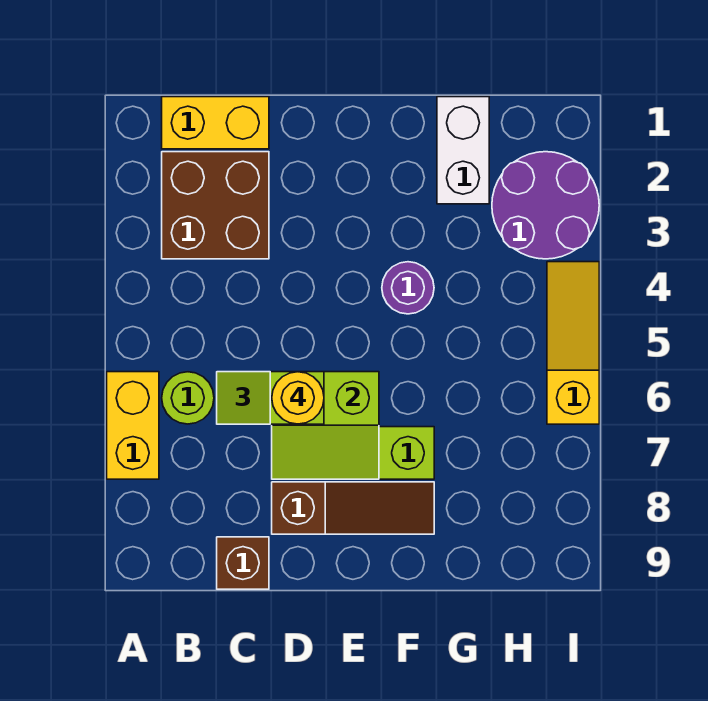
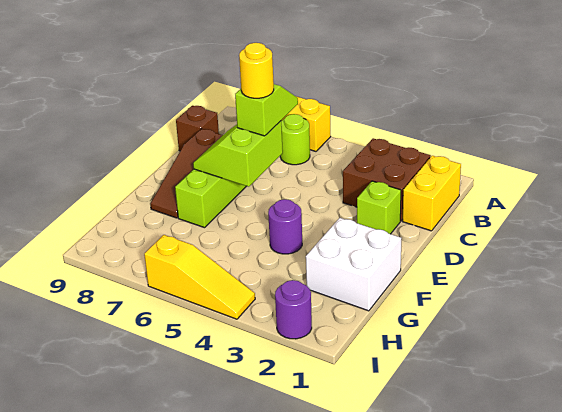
none -> lime 1x1 brick [357,181,401,234]
white 1x2 brick [437,97,489,204] -> white 2x2 brick [306,218,402,311]
purple 2x2 round brick [492,152,599,259] -> purple 1x1 round brick [275,280,312,339]

